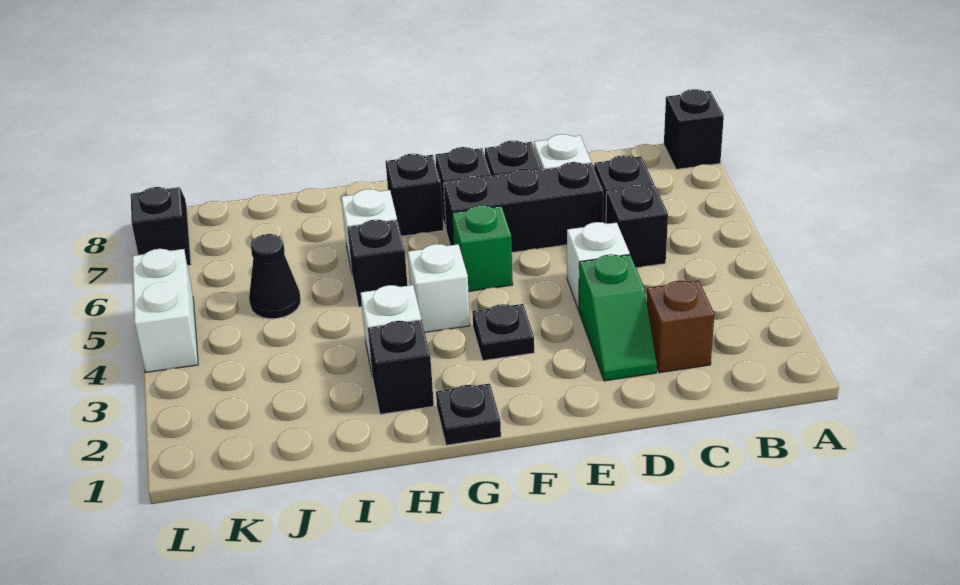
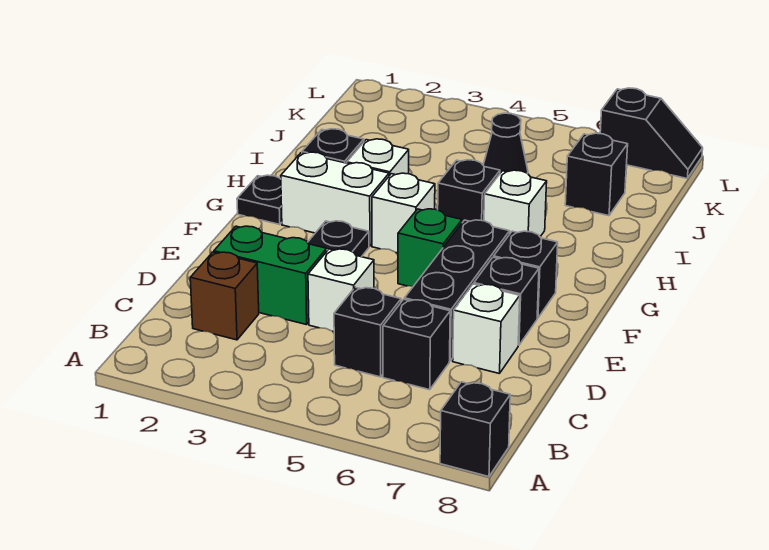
green 1x2 slope [579,254,657,381] -> green 1x2 brick [214,226,327,325]
black 1x1 brick [386,154,444,236] -> black 1x1 brick moved to [565,133,628,216]
white 1x2 brick [132,249,198,372] -> white 1x2 brick moved to [281,152,389,246]

